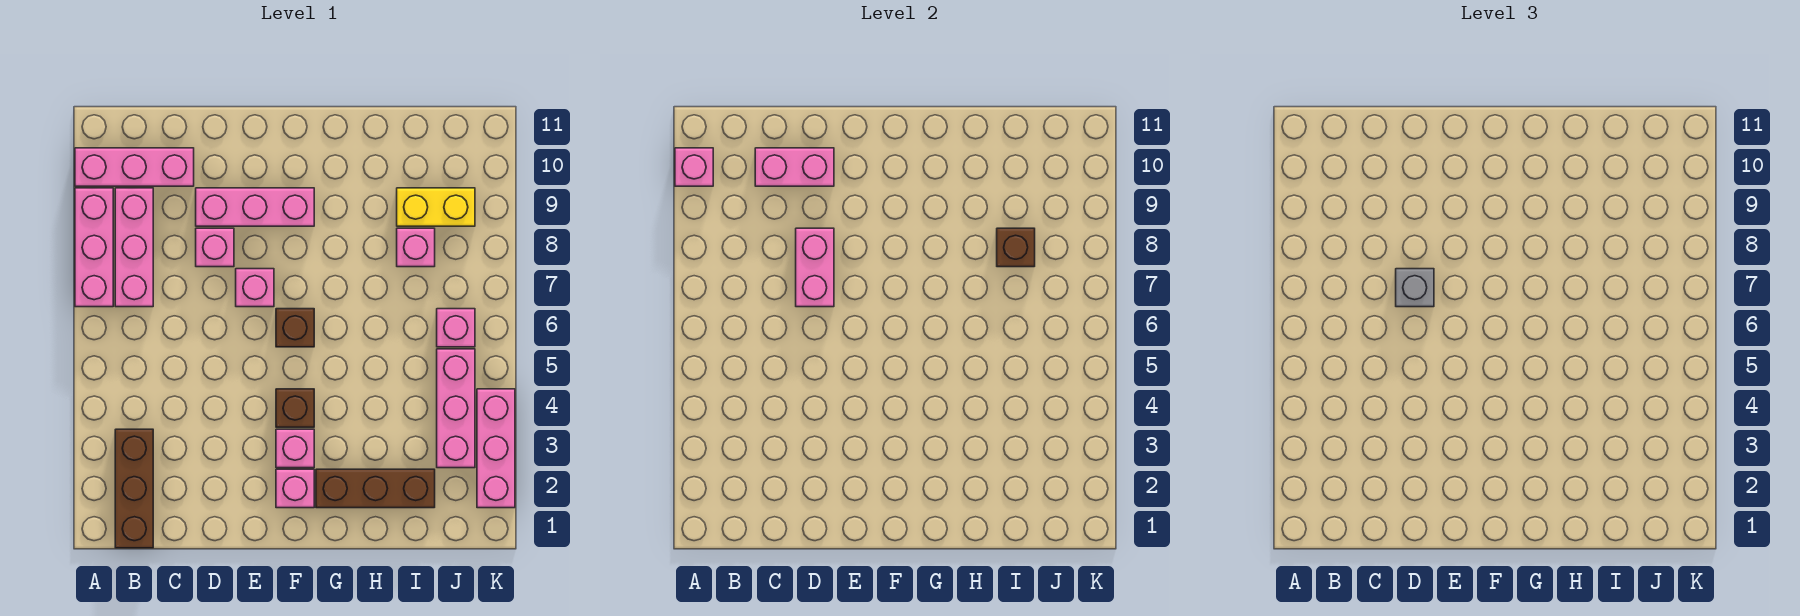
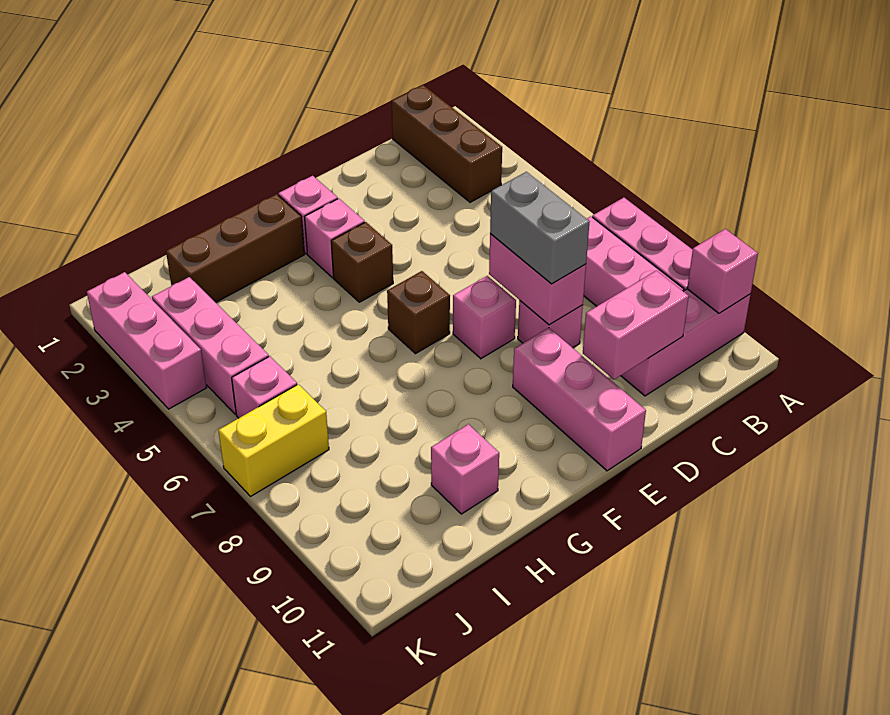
grey 1x1 brick [1396,269,1434,307] -> grey 1x2 brick [490,172,590,284]
pink 1x3 brick [196,188,314,226] -> pink 1x3 brick turned to [513,328,646,471]
pink 1x1 brick [397,228,435,267] -> pink 1x1 brick moved to [431,424,499,514]
brown 1x1 brick [997,228,1035,267] -> none
yellow 1x2 brick [397,188,475,226] -> yellow 1x2 brick moved to [218,384,329,496]

